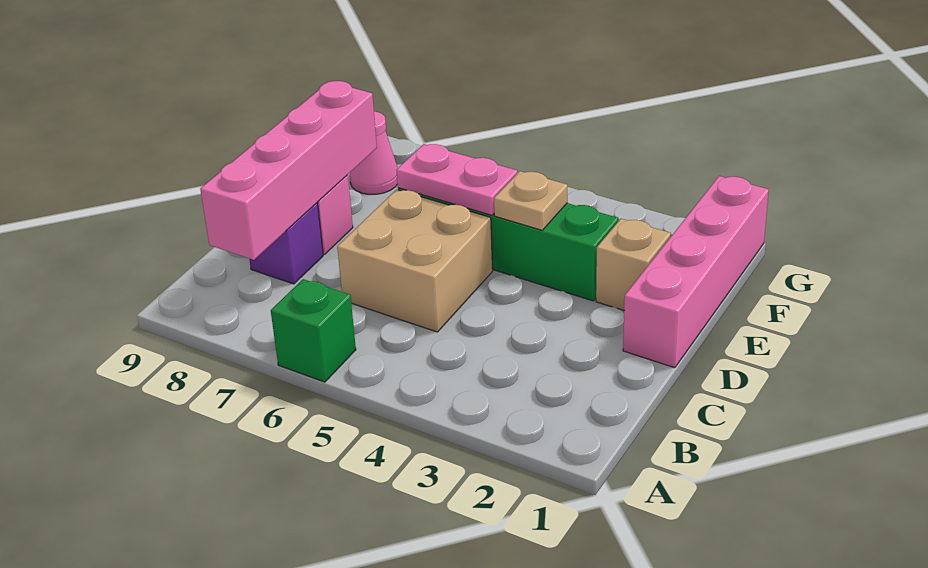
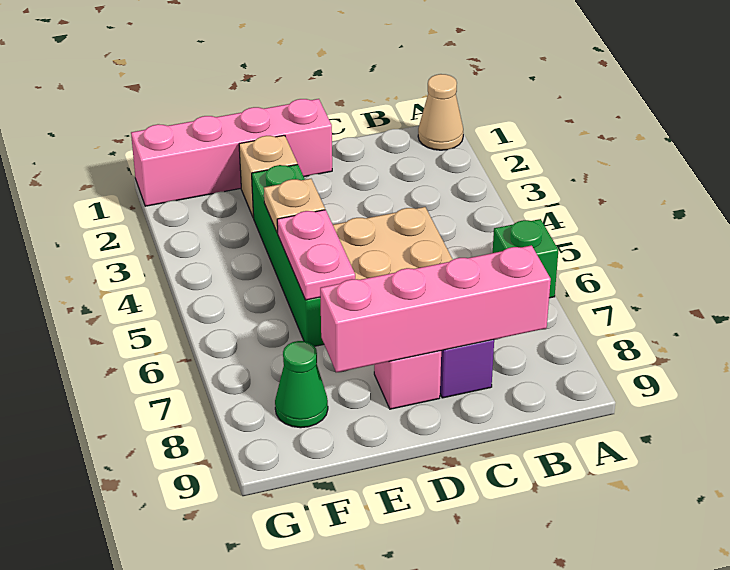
none -> tan 1x1 cone [418,74,463,150]
pink 1x1 cone [350,112,398,194] -> green 1x1 cone [275,341,328,428]

